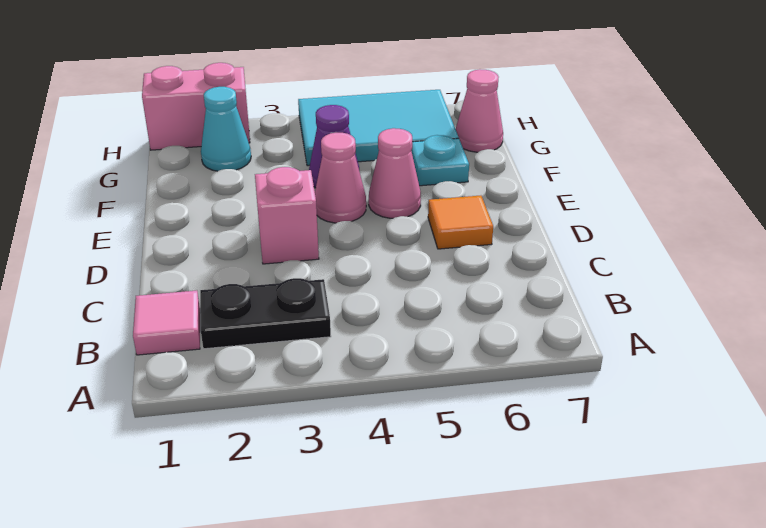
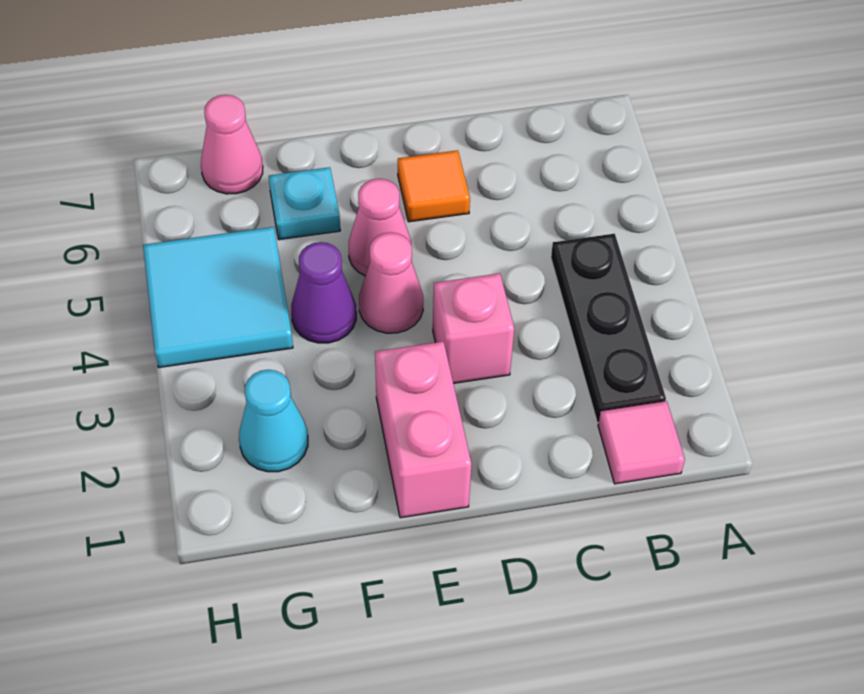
black 1x2 plate [200,278,331,349] -> black 1x3 plate [551,234,666,423]
cyan 2x3 tile [298,90,459,166] -> cyan 2x2 tile [143,227,293,368]
pink 1x2 brick [142,63,250,150] -> pink 1x2 brick moved to [375,342,472,518]

